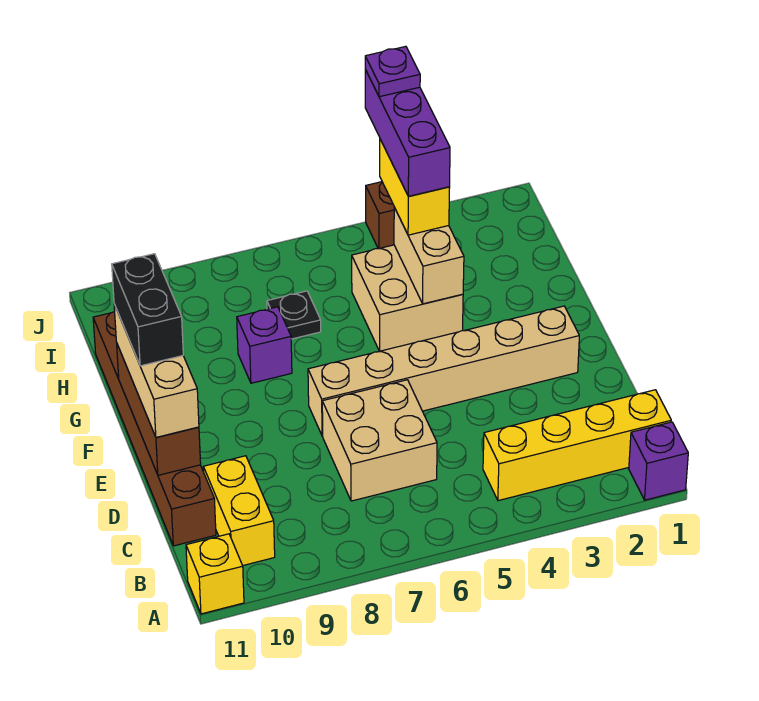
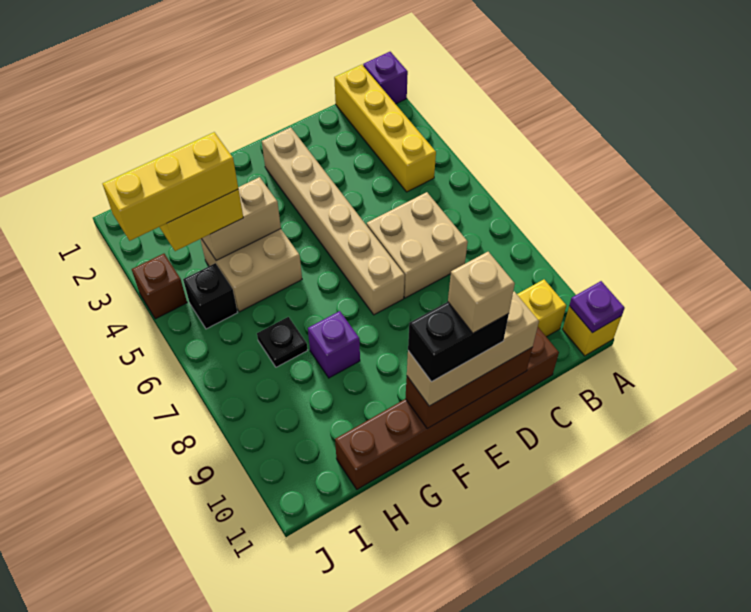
none -> tan 1x1 brick [448,252,515,333]
purple 1x3 brick [365,70,450,196] -> yellow 1x3 brick [103,132,238,241]
none -> black 1x1 brick [183,263,238,329]
purple 1x1 plate [365,46,420,97] -> purple 1x1 plate moved to [569,281,625,333]

